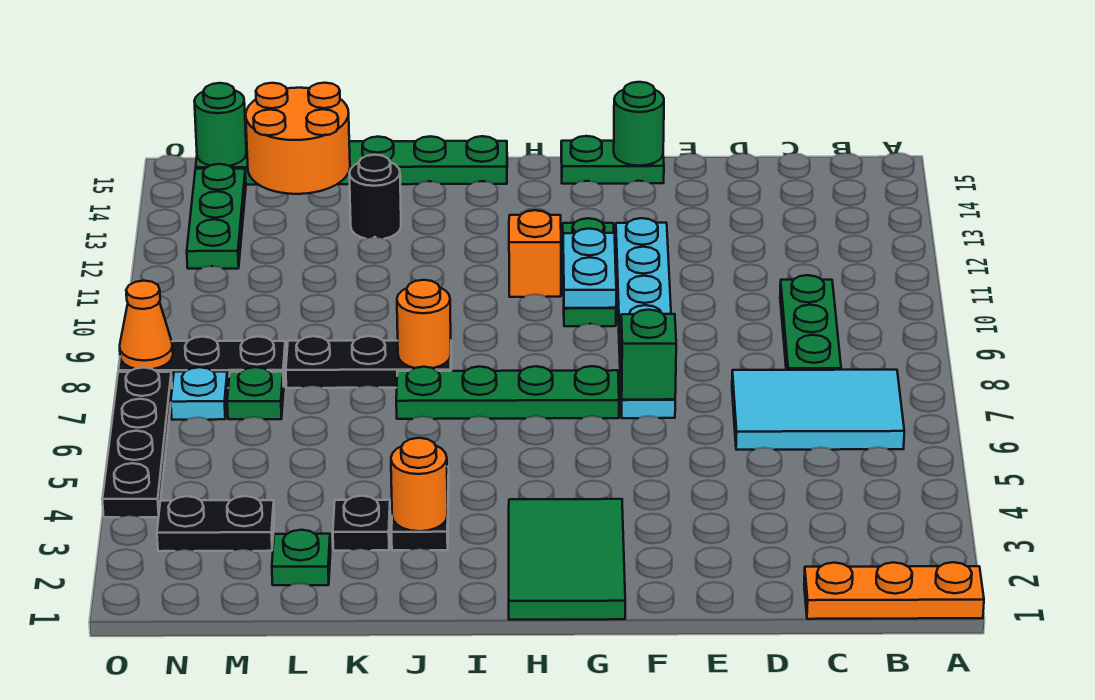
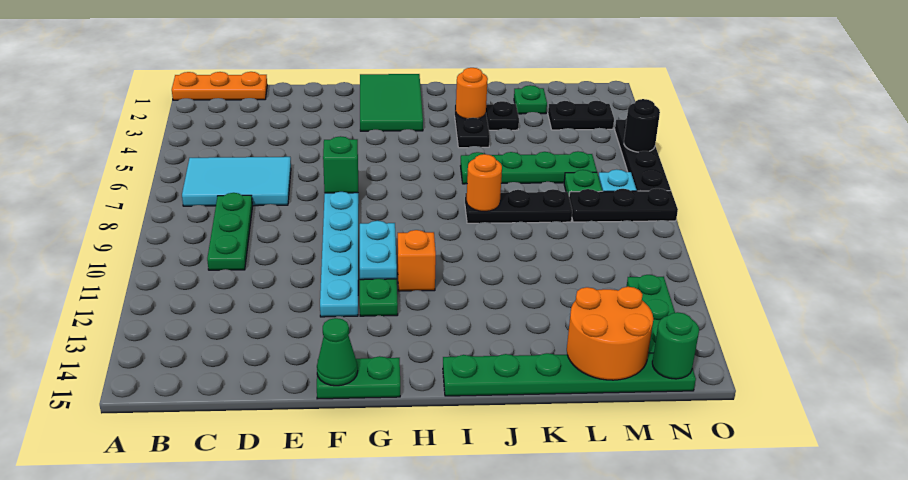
green 1x1 round brick [614,82,664,166] -> green 1x1 cone [317,318,358,386]
green 1x4 plate [396,366,619,419] -> green 1x4 plate moved to [461,151,597,184]
black 1x1 round brick [349,155,401,239] -> black 1x1 round brick moved to [624,99,660,152]
orange 1x1 cone [120,281,173,369] -> none

